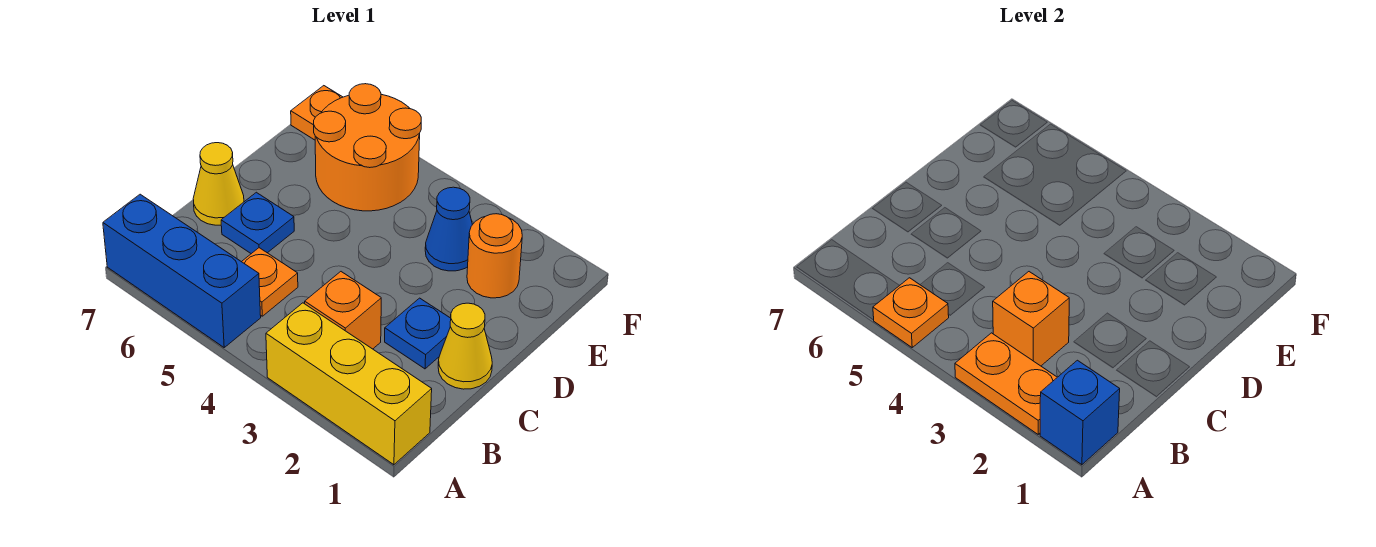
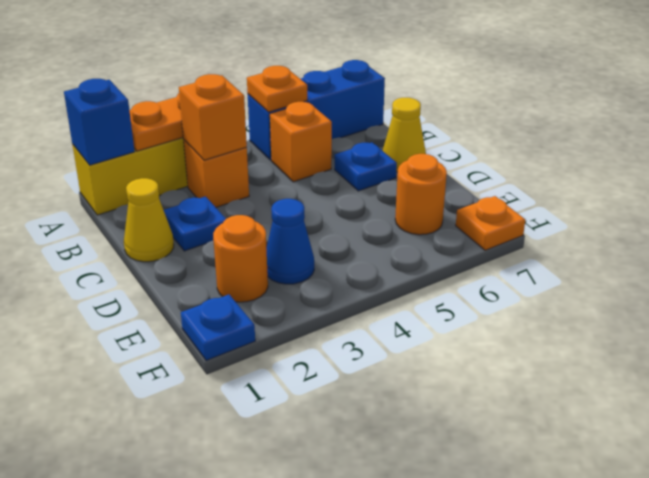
orange 1x1 plate [242,248,298,316] -> orange 1x1 brick [270,102,332,182]
orange 2x2 round brick [314,84,421,211] -> orange 1x1 round brick [395,154,447,235]
none -> blue 1x1 plate [181,295,255,361]

